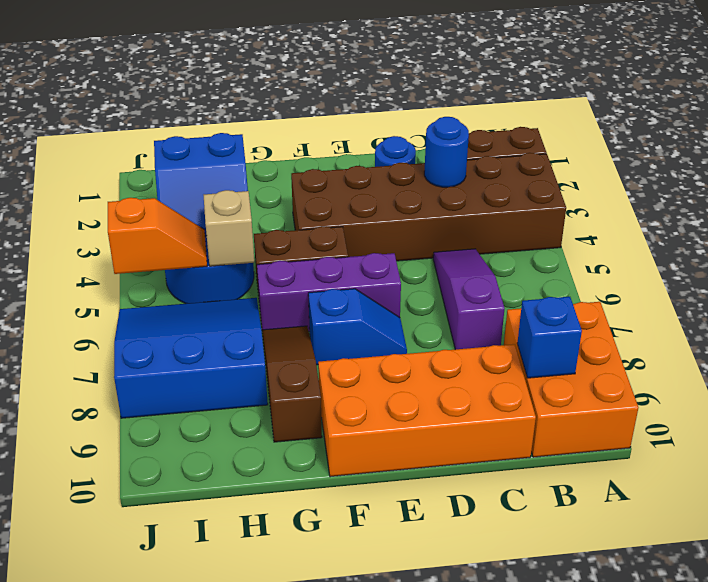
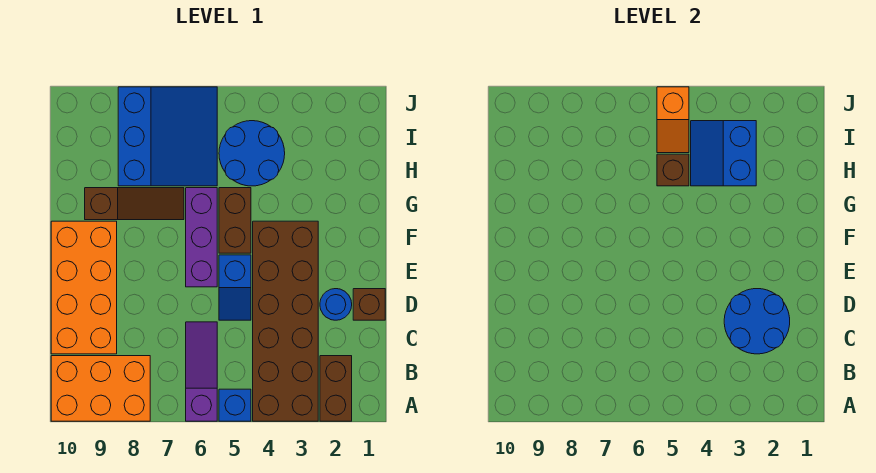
blue 1x1 brick [517,297,582,378] -> blue 1x1 brick moved to [219,389,251,421]
blue 1x1 round brick [424,117,469,187] -> blue 2x2 round brick [724,289,790,354]
purple 1x3 slope [433,249,505,350] -> purple 1x3 slope turned to [186,322,217,421]
none -> brown 1x1 brick [353,289,385,320]
blue 1x2 slope [308,289,407,365] -> blue 1x2 slope moved to [219,255,251,320]
tan 1x1 brick [204,190,254,266] -> brown 1x1 brick [657,154,689,186]

